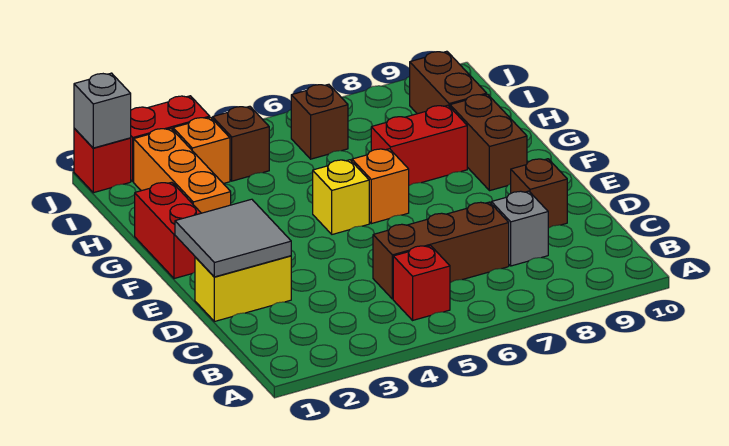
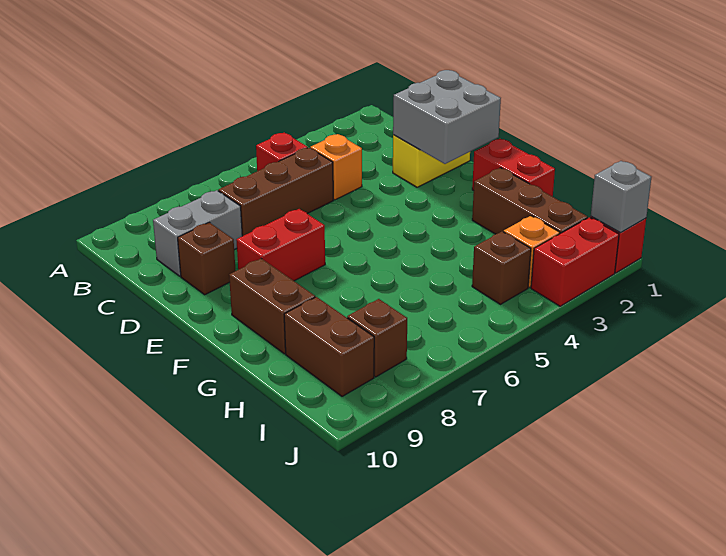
grey 1x1 brick [491,191,548,266] -> grey 1x2 brick [153,190,242,276]
grey 2x2 tile [175,199,291,277] -> grey 2x2 brick [393,70,501,164]
yellow 1x1 brick [313,160,369,234] -> none
orange 1x1 brick [352,149,409,224] -> orange 1x1 brick moved to [310,134,362,200]
orange 1x3 brick [134,128,231,213] -> brown 1x3 brick [472,168,588,234]
red 1x2 brick [371,105,467,185] -> red 1x2 brick moved to [236,209,325,281]
brown 1x1 brick [291,84,348,159] -> brown 1x1 brick moved to [347,299,407,377]

